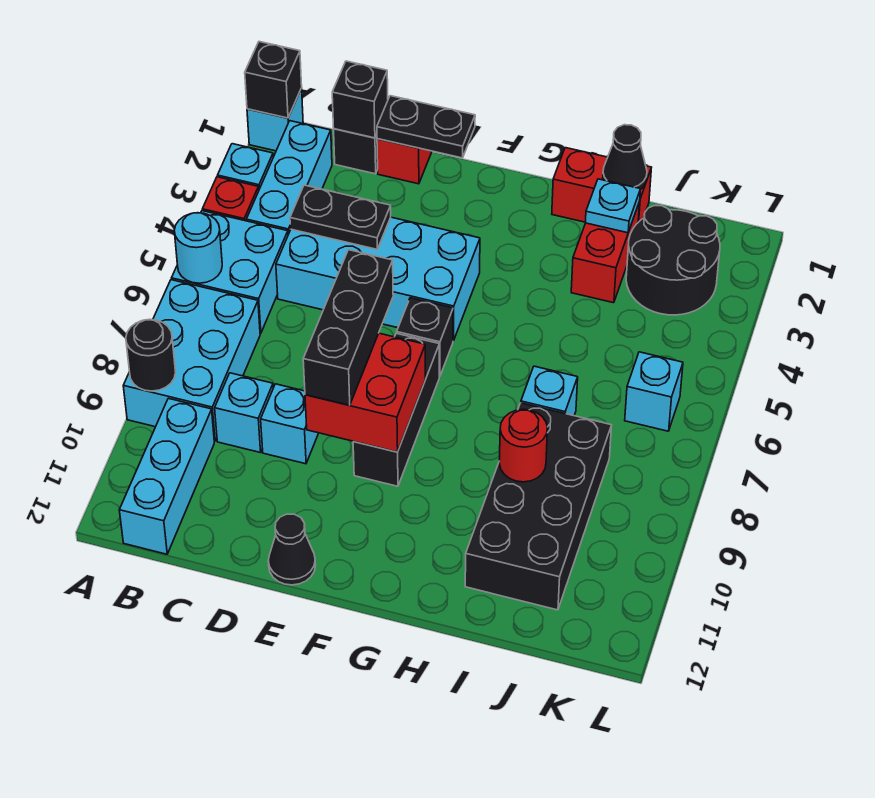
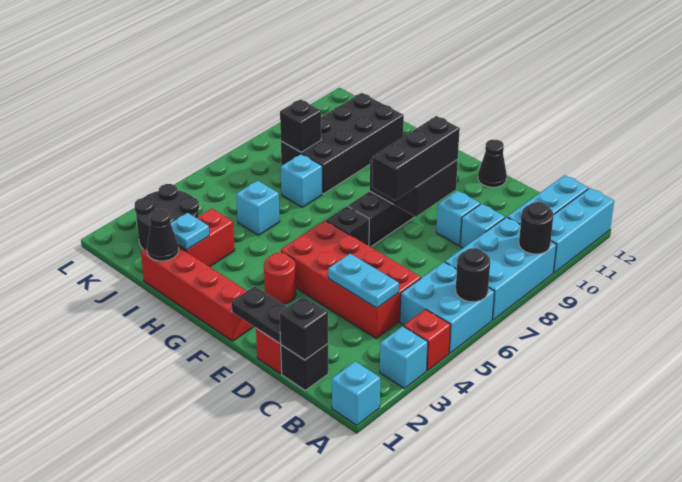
black 1x1 brick [245,42,302,118] -> black 1x1 brick moved to [280,99,321,152]
cyan 1x1 round brick [174,213,222,283] -> black 1x1 round brick [456,248,490,302]
cyan 1x3 brick [246,121,332,235] -> cyan 1x3 brick moved to [551,188,614,273]
cyan 2x4 brick [276,217,480,341] -> red 2x4 brick [281,221,421,338]
black 1x2 plate [290,185,391,249] -> cyan 1x2 plate [328,254,399,308]
red 2x2 brick [305,333,425,452] -> black 2x2 brick [370,159,458,217]
red 1x2 brick [552,148,652,222] -> red 1x4 brick [141,247,254,341]
red 1x1 round brick [499,409,547,482] -> red 1x1 round brick moved to [264,253,296,304]
cyan 1x1 brick [625,352,683,431] -> cyan 1x1 brick moved to [236,181,280,235]

